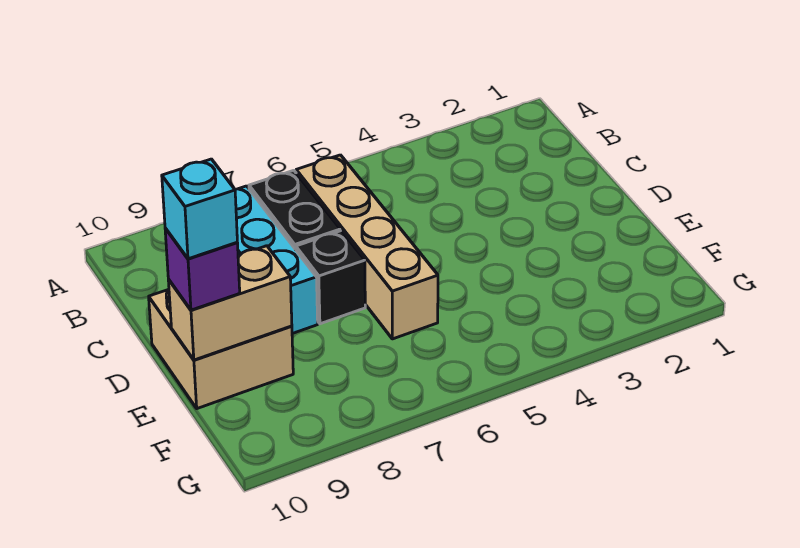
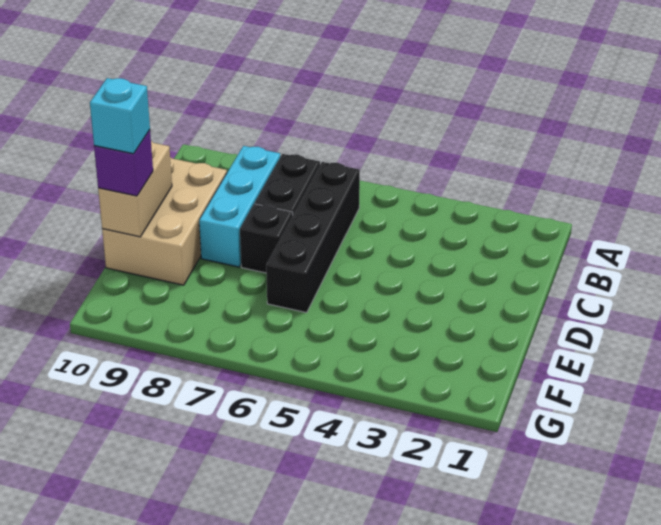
tan 1x4 brick [296,155,438,339] -> black 1x4 brick [266,162,360,313]
tan 2x2 brick [149,289,293,409] -> tan 2x3 brick [102,157,227,285]
tan 1x2 brick [168,246,292,360] -> tan 1x2 brick turned to [98,141,172,237]

